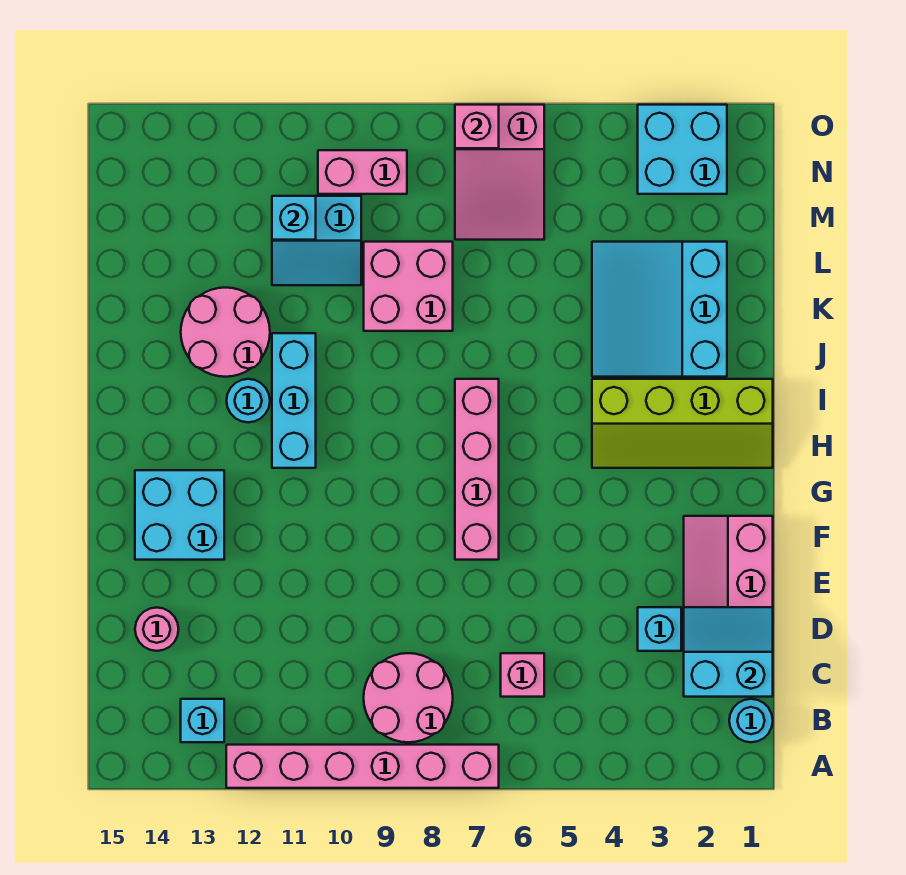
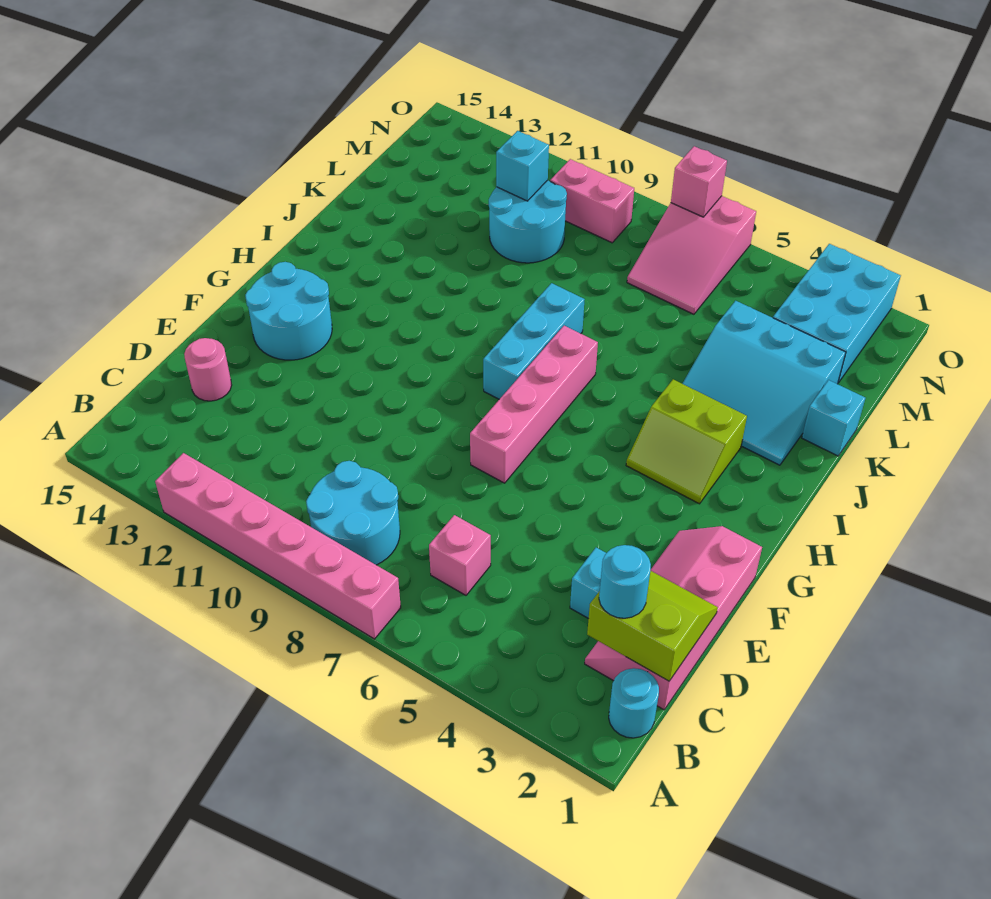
pink 2x2 round brick [364,653,453,742] -> cyan 2x2 round brick [306,461,400,565]
cyan 1x1 brick [181,699,224,742] -> cyan 1x1 brick moved to [802,380,865,456]
cyan 2x2 slope [684,607,773,697] -> lime 2x2 slope [587,571,718,681]
cyan 2x2 brick [135,470,224,560] -> cyan 2x2 round brick [245,262,332,360]
lime 2x4 slope [592,379,773,468] -> lime 2x2 slope [626,379,747,504]
cyan 1x3 brick [272,333,316,468] -> cyan 1x3 brick moved to [483,283,585,399]
cyan 1x1 round brick [226,379,270,422] -> cyan 1x1 round brick moved to [599,545,651,618]
cyan 3x3 slope [592,242,727,377] -> cyan 3x3 slope turned to [682,301,846,465]
pink 2x2 round brick [181,288,270,377] -> none
pink 2x2 brick [364,242,453,331] -> none
cyan 2x2 slope [272,196,361,285] -> cyan 2x2 round brick [489,180,567,263]
cyan 2x2 brick [638,105,727,194] -> cyan 2x3 brick [773,244,901,383]

